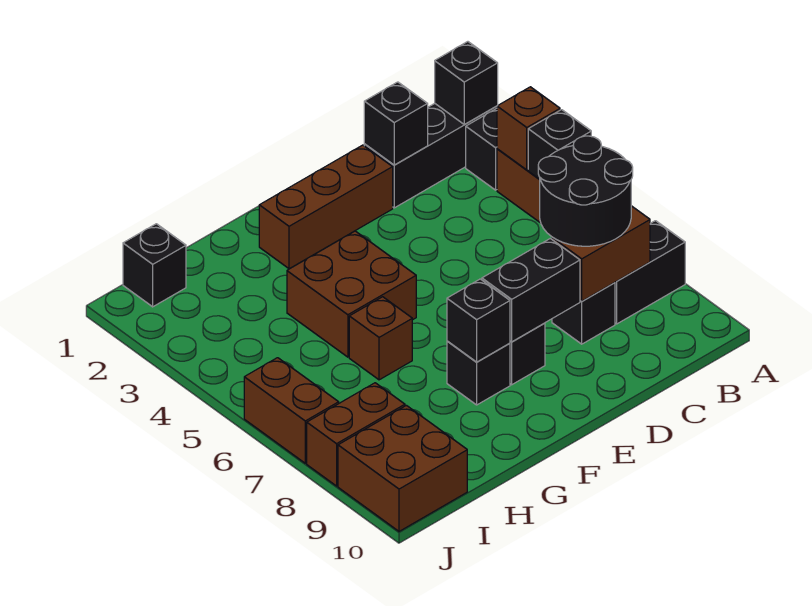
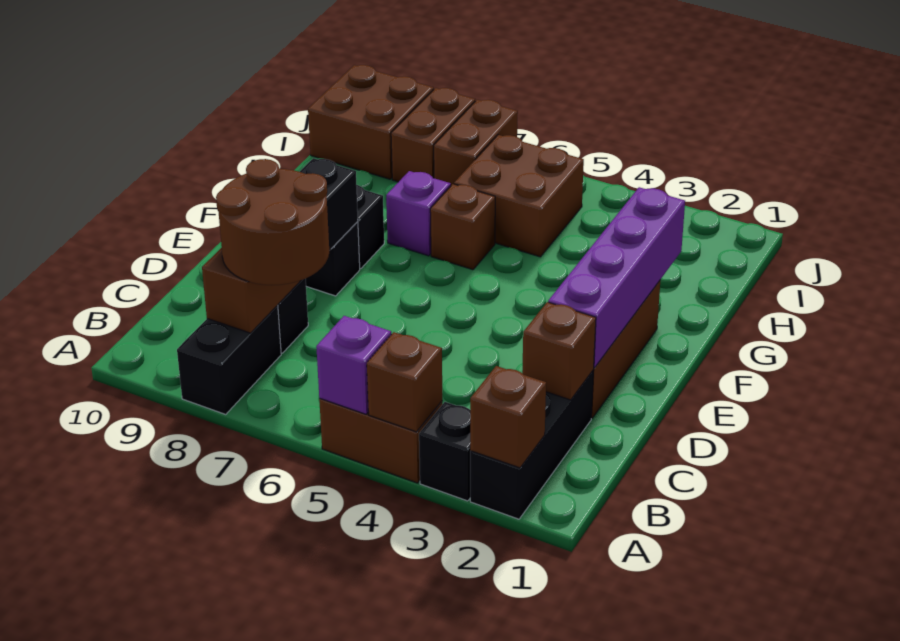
black 1x1 brick [435,42,498,125] -> brown 1x1 brick [470,366,546,468]
black 1x1 brick [528,110,591,179] -> purple 1x1 brick [316,316,391,414]
black 2x2 round brick [538,136,633,246] -> brown 2x2 round brick [216,159,329,285]
black 1x1 brick [364,82,428,165] -> brown 1x1 brick [522,302,596,400]
none -> purple 1x4 brick [548,187,685,368]
brown 2x2 brick [287,231,416,357] -> brown 2x2 brick moved to [454,135,584,257]
black 1x1 brick [447,279,510,362] -> none
none -> purple 1x1 brick [386,171,451,256]
black 1x1 brick [123,224,186,307] -> none
brown 1x2 brick [244,358,339,463] -> brown 1x2 brick turned to [434,100,518,185]

